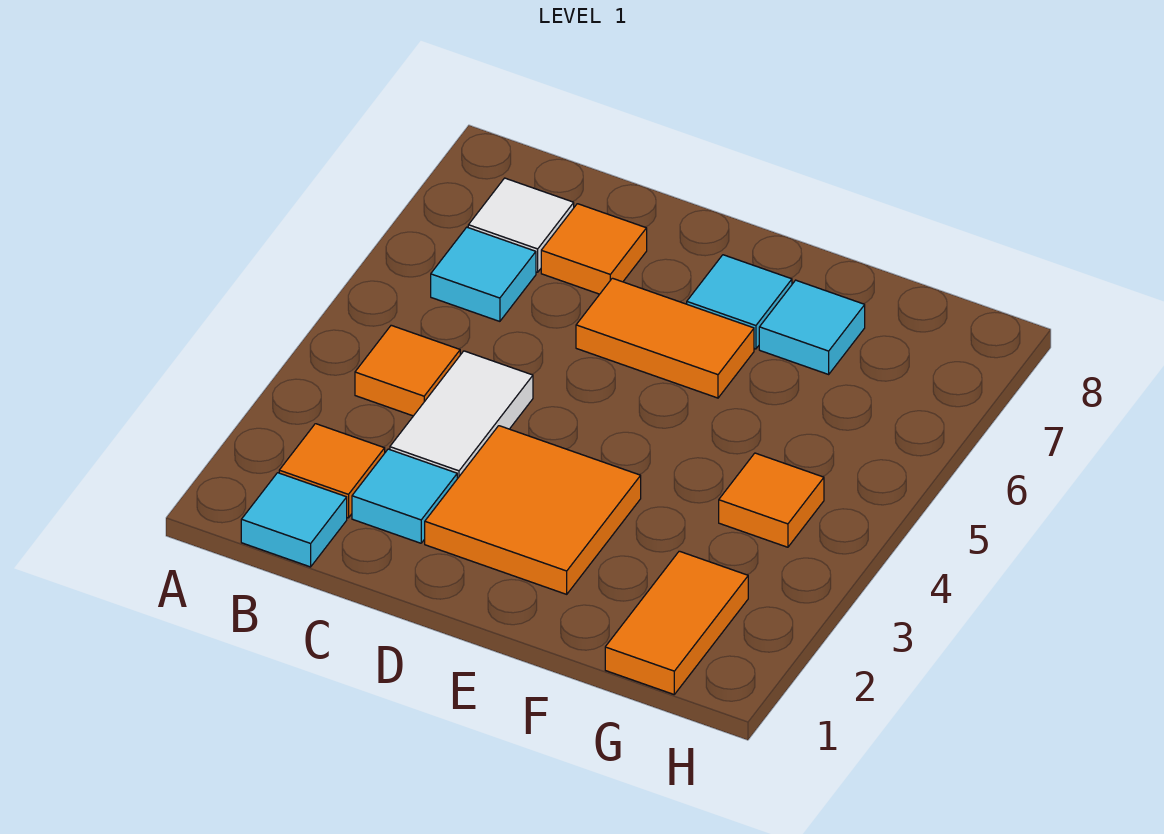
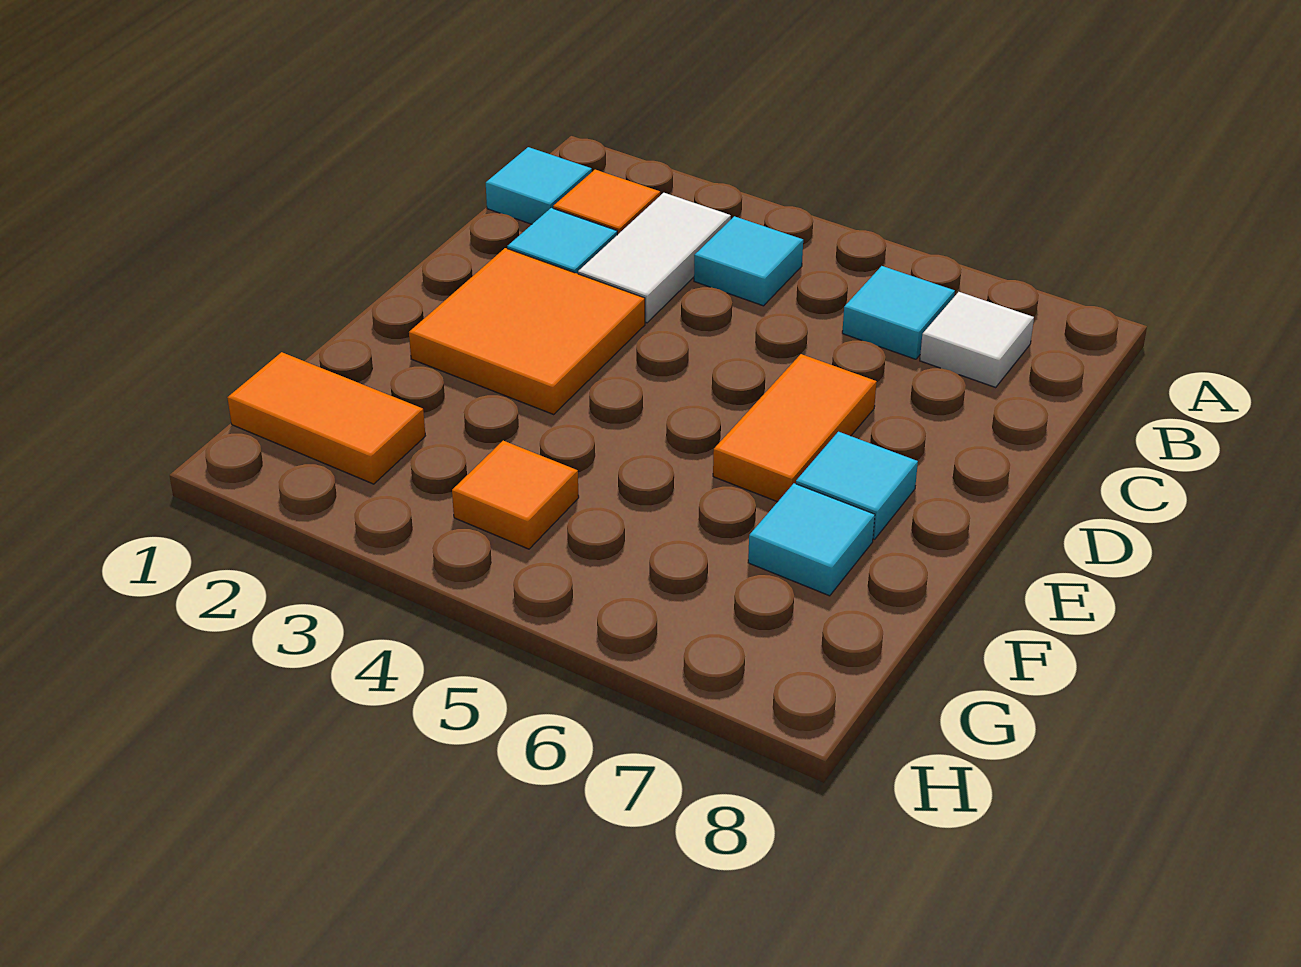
orange 1x1 tile [355,325,460,416] -> cyan 1x1 tile [694,216,803,306]
white 1x2 tile [390,351,533,479] -> white 1x2 tile turned to [578,193,731,323]
orange 1x1 tile [541,204,647,294] -> none

